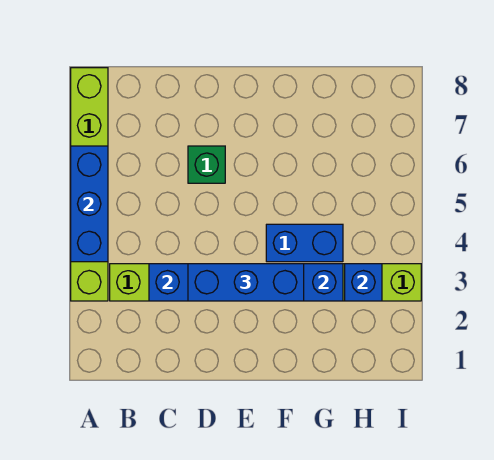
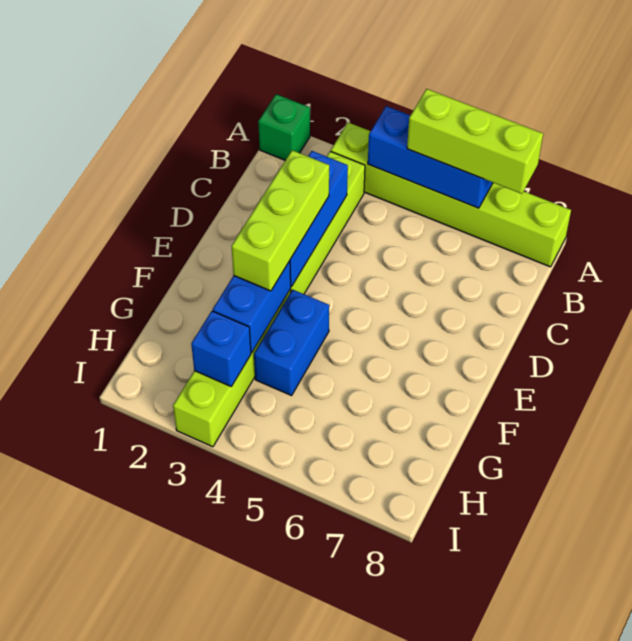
none -> lime 1x3 brick [407,89,543,194]
blue 1x3 brick [188,264,304,301] -> lime 1x3 brick [231,150,329,291]
green 1x1 brick [188,146,225,183] -> green 1x1 brick moved to [258,94,310,160]

